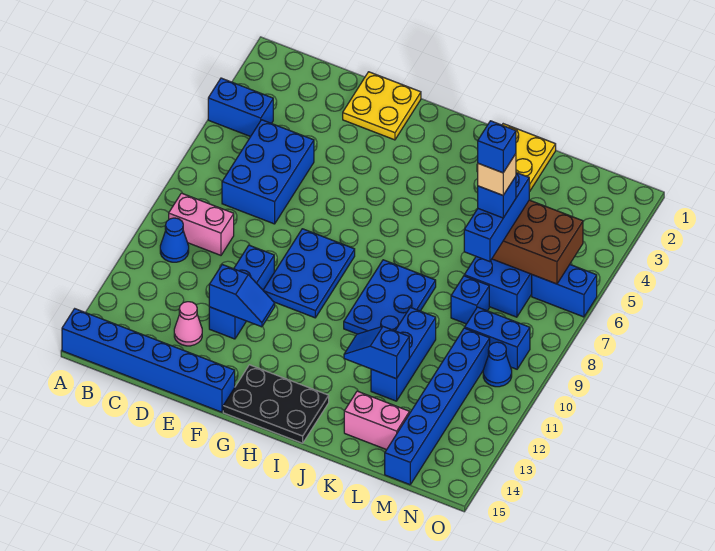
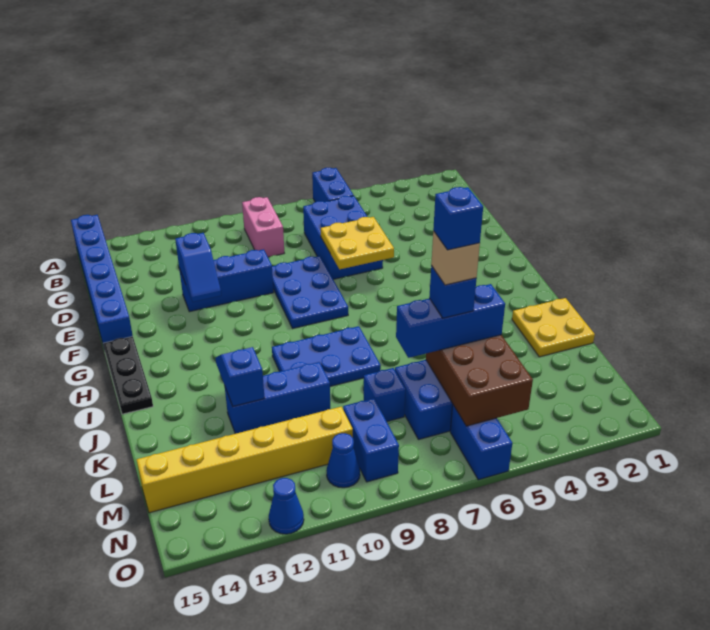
blue 1x2 brick [208,78,273,137] -> blue 1x2 brick moved to [312,168,354,202]
blue 1x1 cone [160,218,189,262] -> blue 1x1 cone moved to [269,478,304,534]
blue 2x3 brick [222,120,314,224] -> blue 2x3 brick turned to [303,196,383,279]
pink 1x1 cone [174,302,202,346] -> none
yellow 2x2 plate [343,72,421,140] -> yellow 2x2 plate moved to [321,217,394,269]
blue 2x3 plate [263,229,355,318] -> blue 2x3 plate turned to [272,256,348,328]
black 2x3 plate [223,365,329,443] -> black 1x3 plate [103,336,153,414]
pink 1x2 brick [344,391,409,450] -> none
blue 1x6 brick [385,328,490,485] -> yellow 1x6 brick [136,407,353,513]

